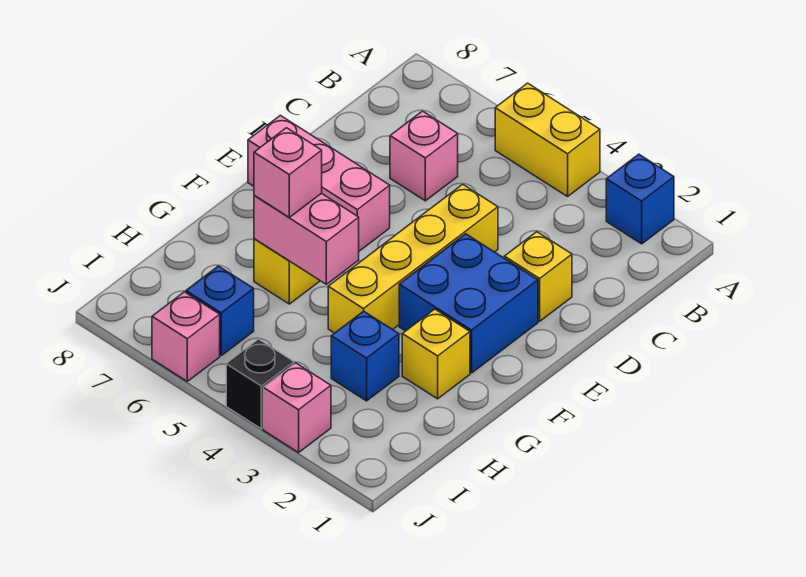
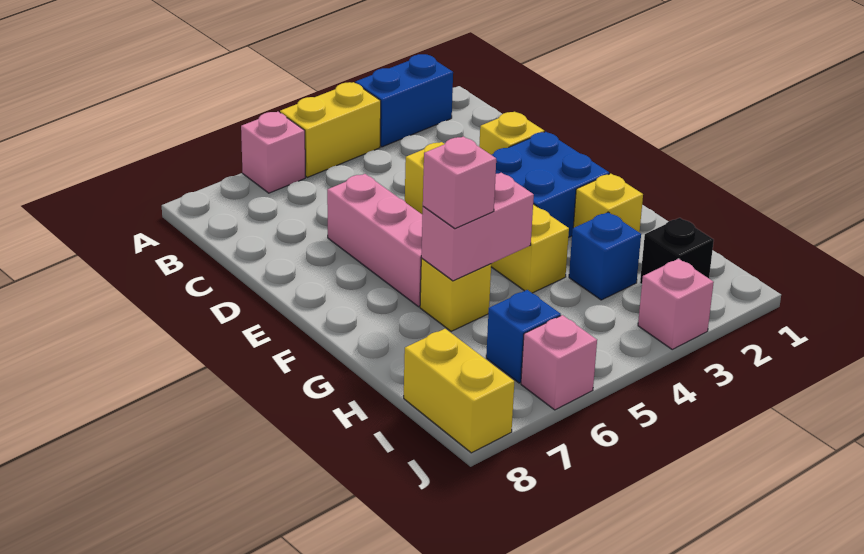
blue 1x1 brick [606,154,674,244] -> blue 1x2 brick [355,54,453,147]
pink 1x1 brick [390,111,458,201] -> pink 1x1 brick moved to [241,112,305,193]
pink 1x3 brick [248,115,390,251] -> pink 1x3 brick turned to [327,174,422,307]
none -> yellow 1x2 brick [404,329,514,453]
black 1x1 brick [226,339,294,429] -> black 1x1 brick moved to [640,218,714,284]

